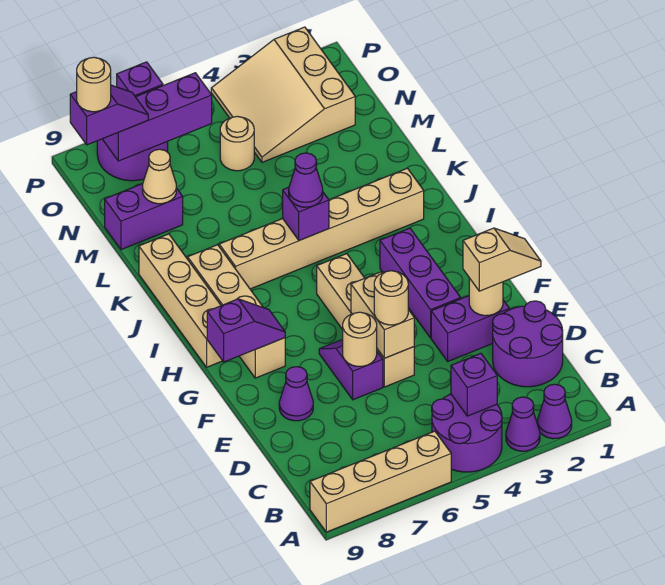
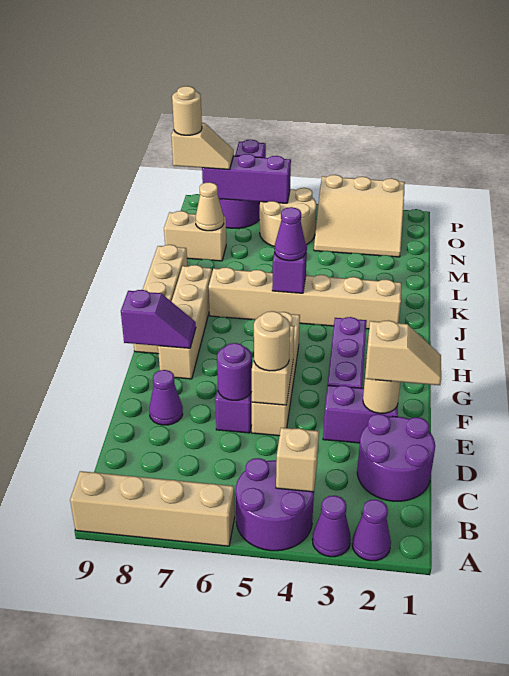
purple 1x1 brick [451,353,497,416] -> tan 1x1 brick [276,428,319,492]
tan 1x1 round brick [343,312,377,366] -> purple 1x1 round brick [217,343,252,400]
purple 1x2 brick [105,184,183,250] -> tan 1x2 brick [164,211,226,261]
tan 3x3 slope [211,27,355,162] -> tan 3x3 slope turned to [314,175,405,257]
tan 1x1 round brick [220,116,254,171] -> tan 2x2 round brick [260,188,316,247]
purple 1x2 slope [70,85,148,145] -> tan 1x2 slope [171,123,234,170]

